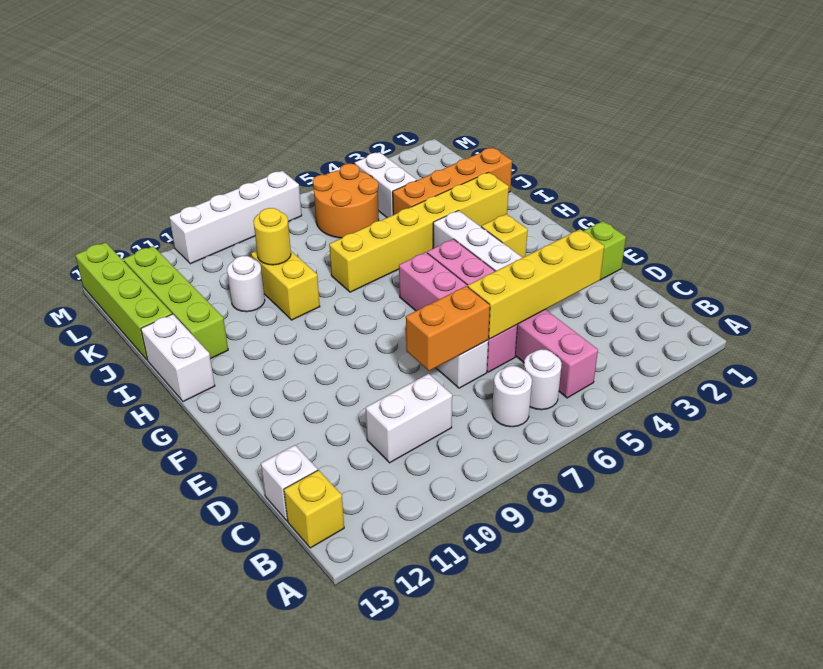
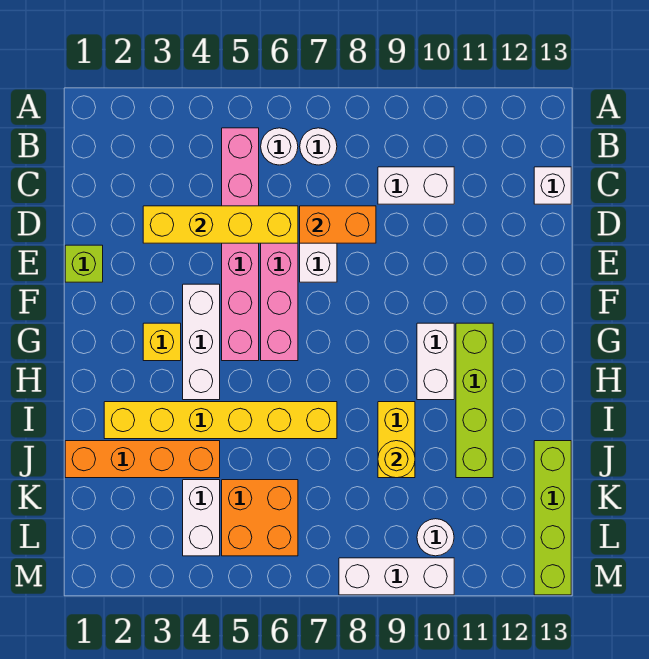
yellow 1x1 brick [284,470,344,548] -> none
white 1x2 brick [141,314,215,402] -> white 1x2 brick moved to [417,323,454,400]
lime 1x4 brick [123,246,228,359] -> lime 1x4 brick moved to [456,323,493,478]
white 1x1 round brick [227,256,265,312] -> white 1x1 round brick moved to [417,519,454,556]
orange 2x2 round brick [313,164,379,238] -> orange 2x2 brick [222,480,298,556]
white 1x4 brick [169,171,302,264] -> white 1x3 brick [339,558,454,595]

